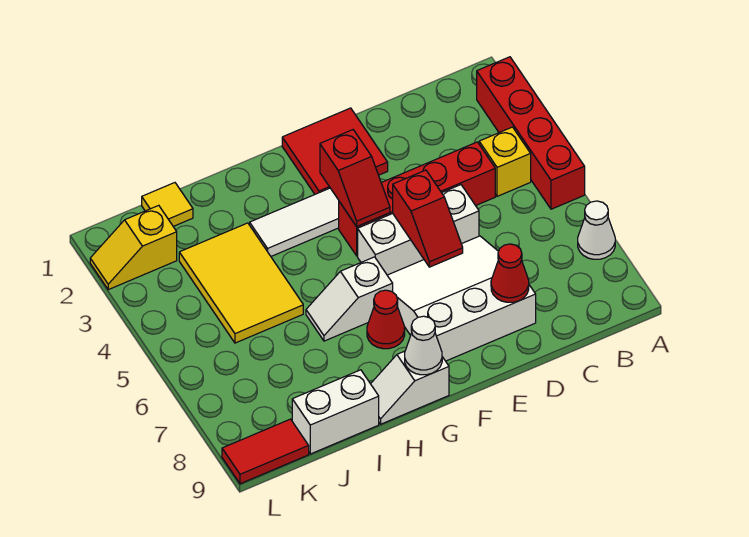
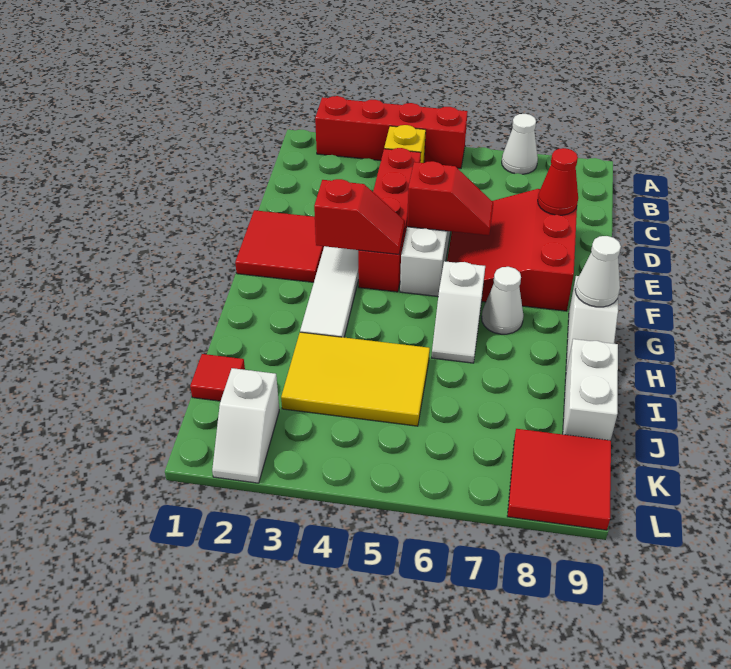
white 3x3 slope [387,236,536,361] -> red 3x3 slope [447,189,577,311]
red 1x1 cone [367,290,405,349] -> white 1x1 cone [482,267,524,334]
yellow 1x1 tile [142,183,193,226] -> red 1x1 tile [190,354,245,401]
yellow 1x2 slope [90,205,177,290] -> white 1x2 slope [212,368,279,483]
red 1x2 tile [222,419,309,484] -> red 2x2 tile [507,429,611,530]

